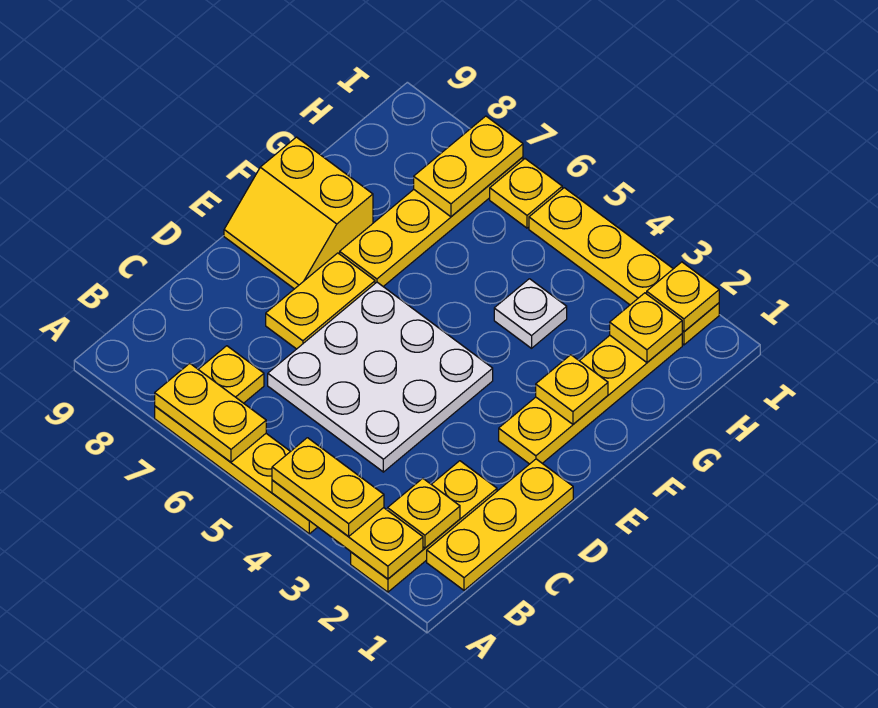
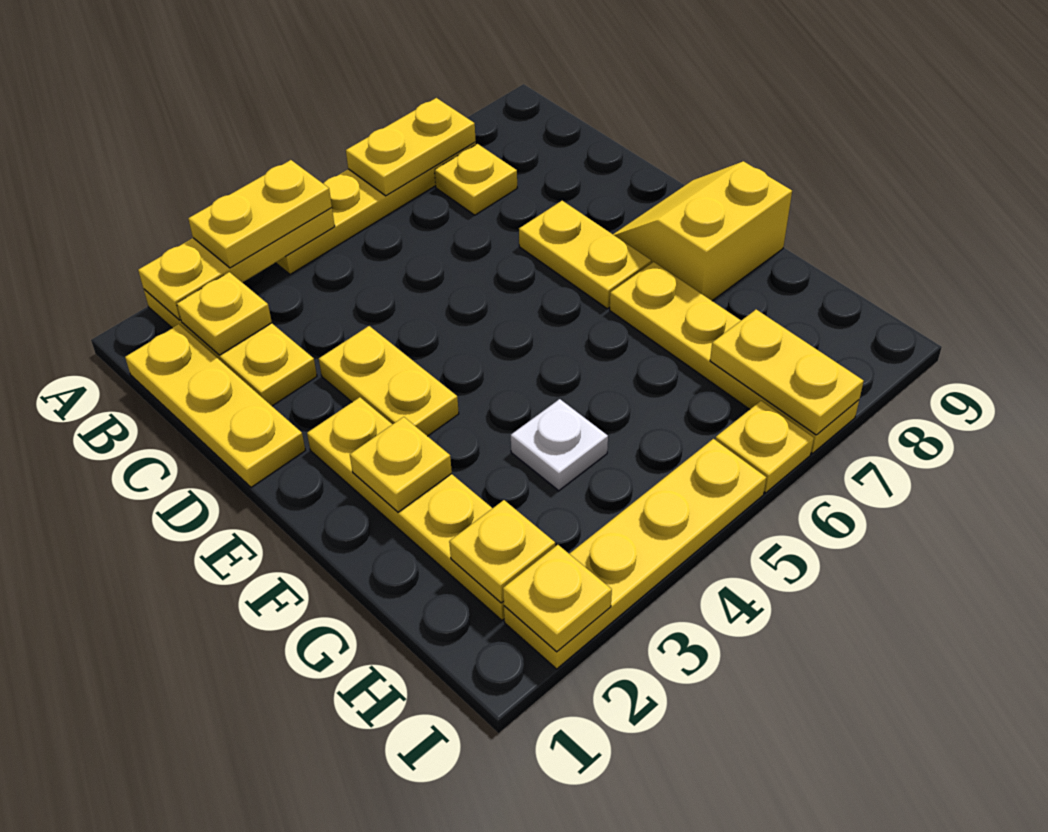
white 3x3 plate [268,282,493,472] -> none
none -> yellow 1x2 plate [319,326,459,436]

